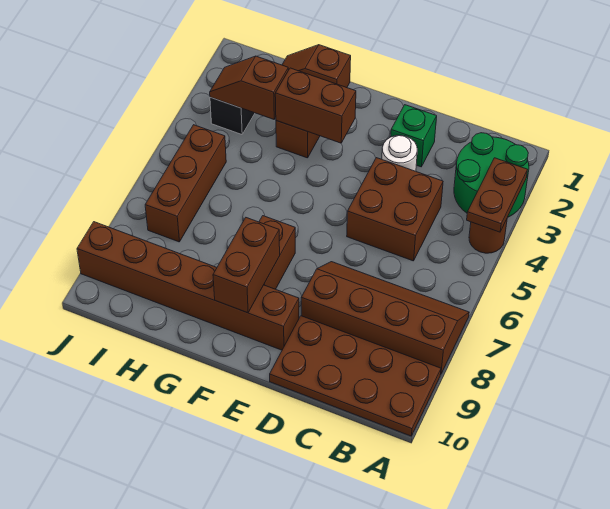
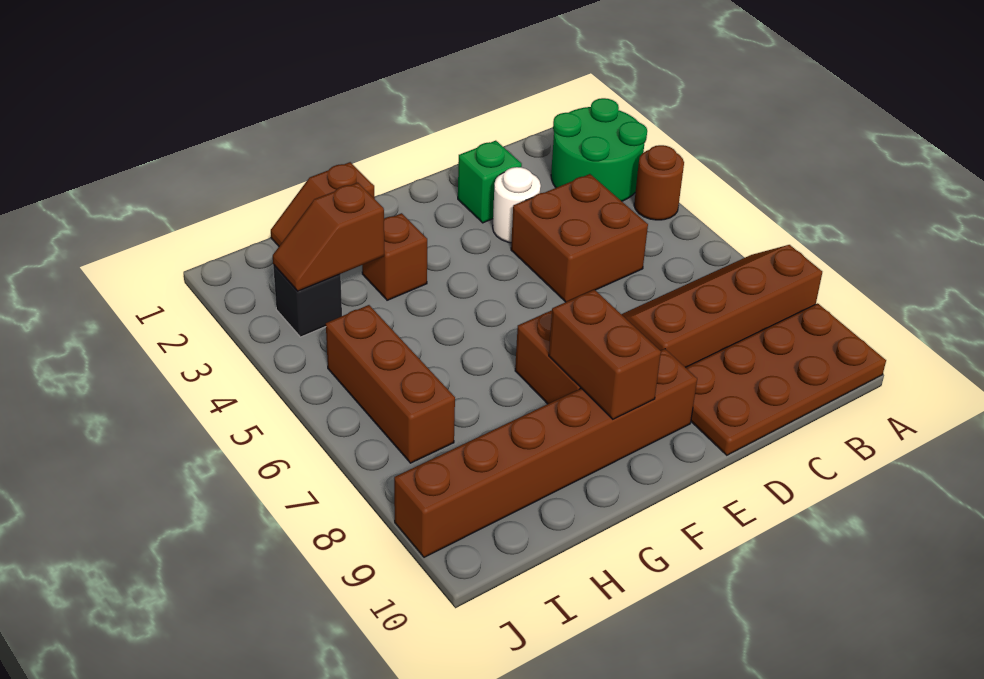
brown 1x2 plate [467,158,528,232] -> none
brown 1x2 brick [275,68,356,143] -> none

